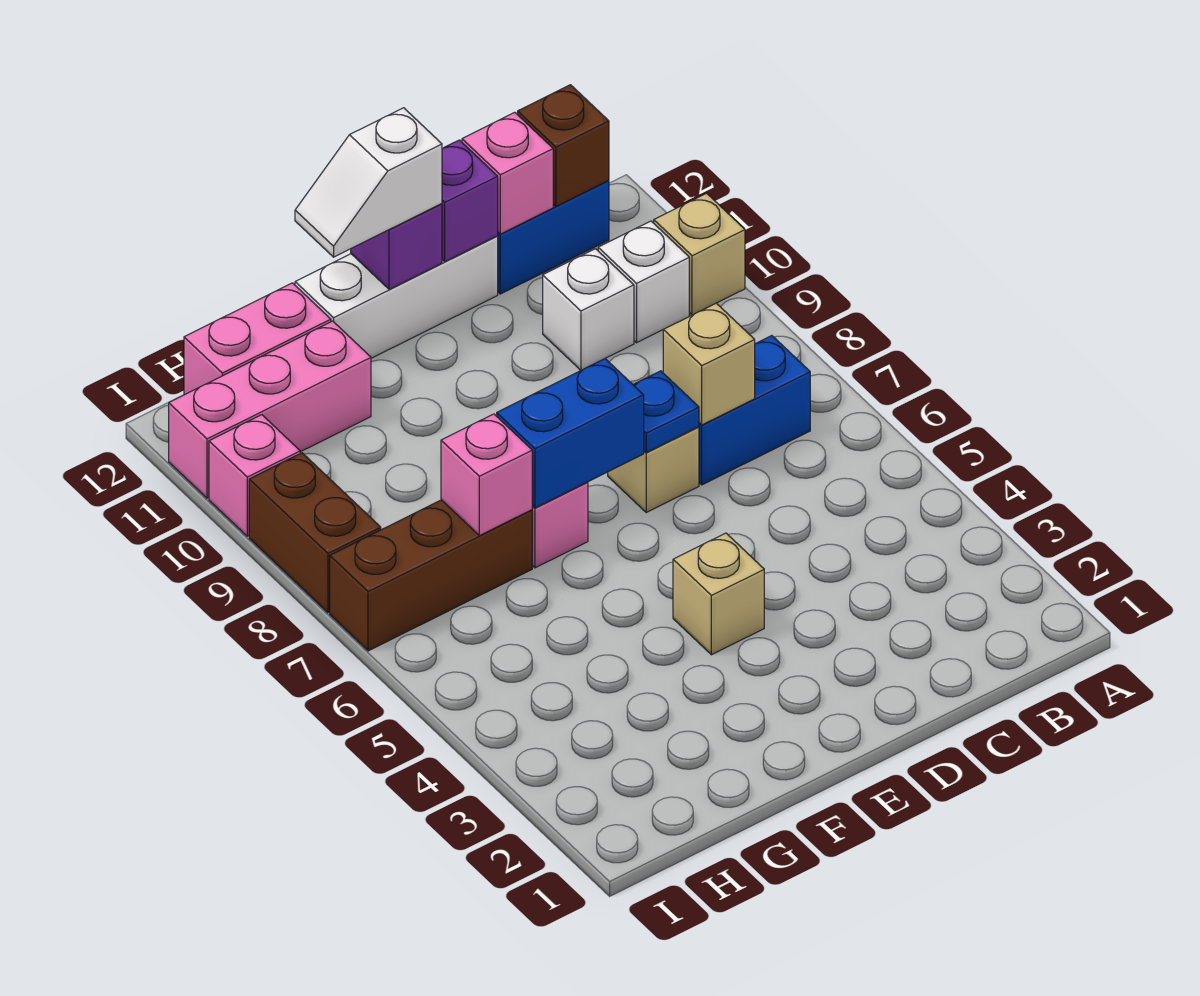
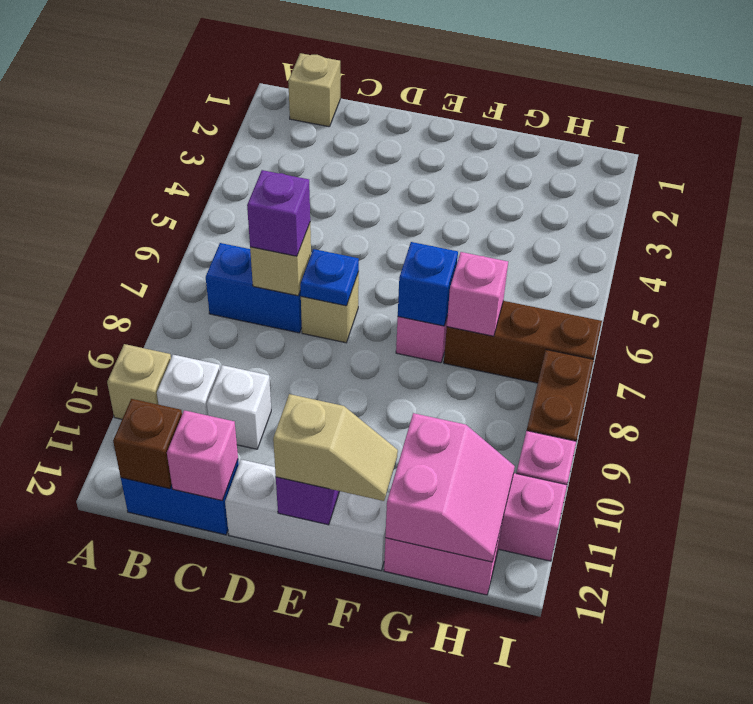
purple 1x1 brick [442,140,498,262] -> purple 1x1 brick moved to [247,170,310,256]
tan 1x1 brick [673,533,764,655] -> tan 1x1 brick moved to [288,53,340,127]
blue 1x2 brick [497,359,644,508] -> blue 1x1 brick [398,242,458,326]
white 1x2 slope [295,108,442,257] -> tan 1x2 slope [273,394,398,501]
none -> pink 2x2 slope [385,413,515,562]

